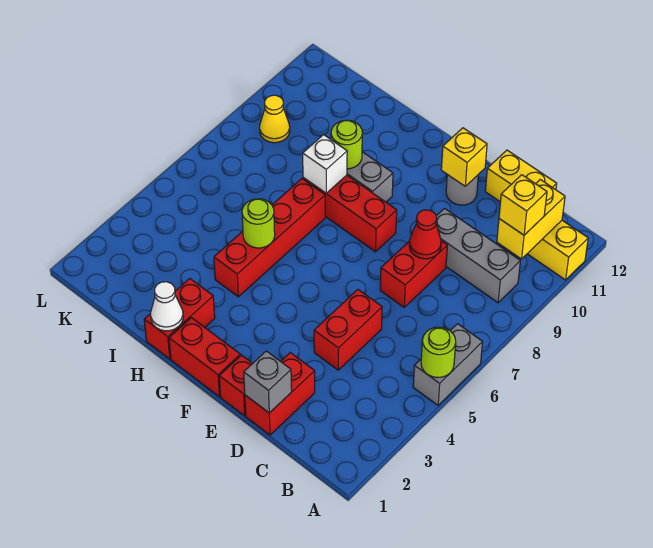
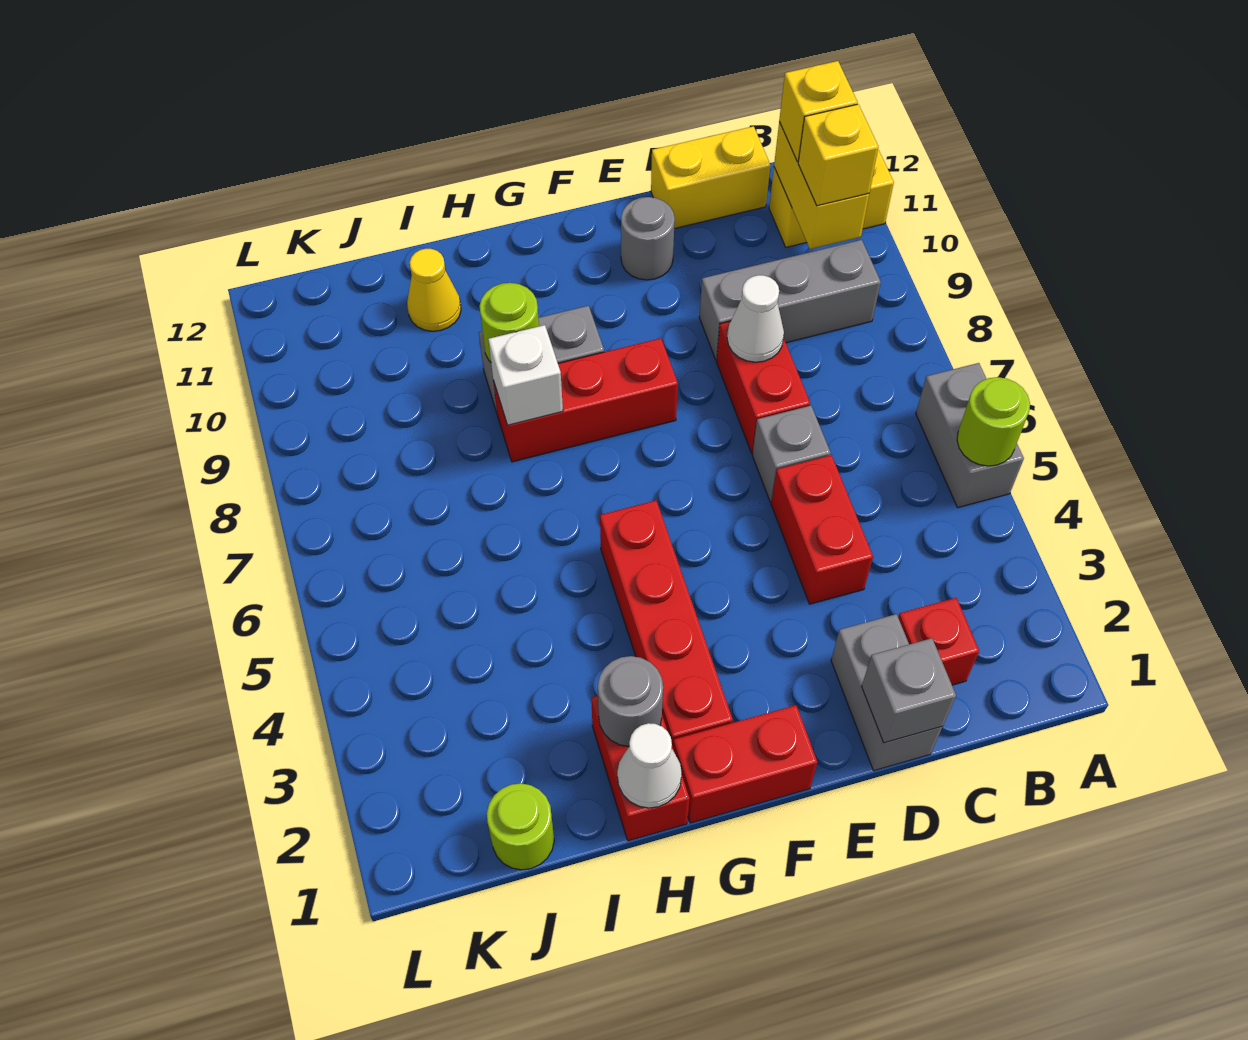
red 1x2 brick [245,353,315,435] -> grey 1x2 brick [831,614,942,771]
none -> grey 1x1 brick [752,406,830,502]
red 1x1 cone [409,210,441,259] -> white 1x1 cone [727,275,784,362]
red 1x1 brick [219,355,253,416] -> red 1x1 brick moved to [898,598,979,685]
yellow 1x1 brick [441,128,487,186] -> yellow 1x1 brick moved to [779,61,858,162]
none -> grey 1x1 round brick [598,656,663,746]
red 1x4 brick [214,179,325,297] -> red 1x4 brick moved to [600,501,733,746]
lime 1x1 round brick [242,199,275,248] -> lime 1x1 round brick moved to [487,783,554,870]
yellow 1x1 cone [260,95,290,143] -> yellow 1x1 cone moved to [407,249,461,331]

